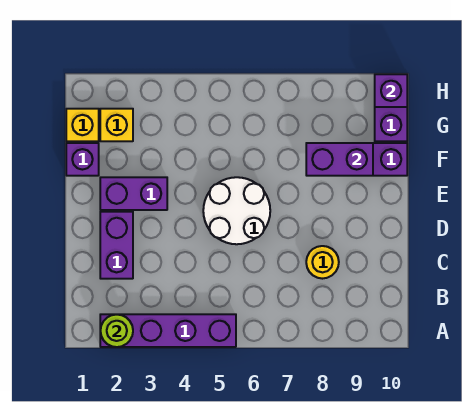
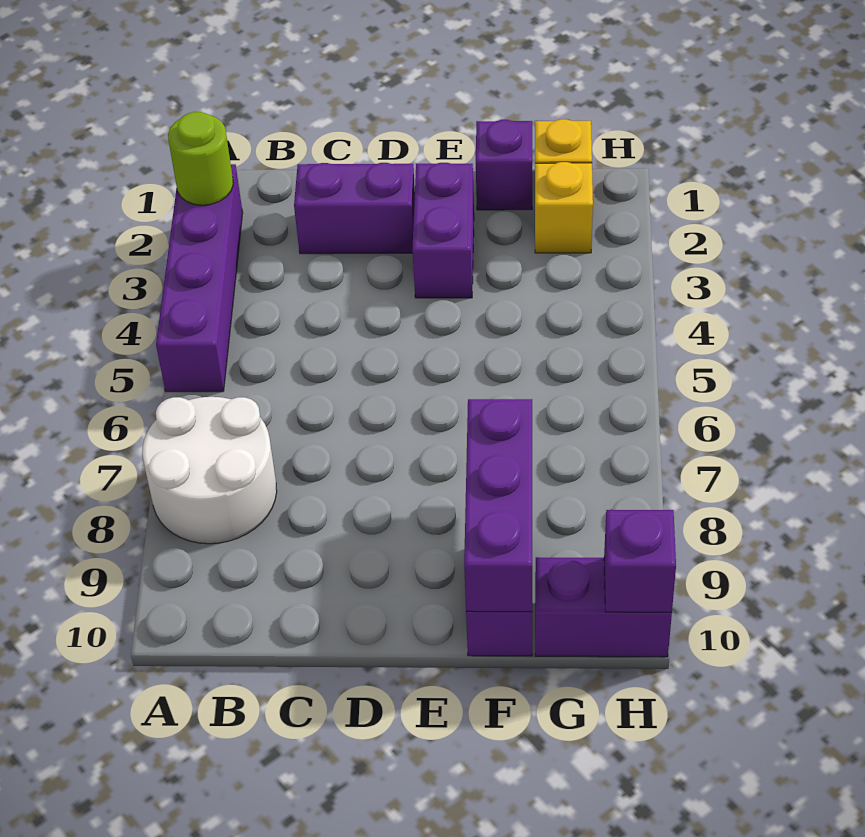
yellow 1x1 round brick [306,246,339,279] -> none
white 2x2 round brick [203,177,270,244] -> white 2x2 round brick moved to [142,397,277,544]
purple 1x2 brick [306,143,373,176] -> purple 1x3 brick [464,399,532,612]

